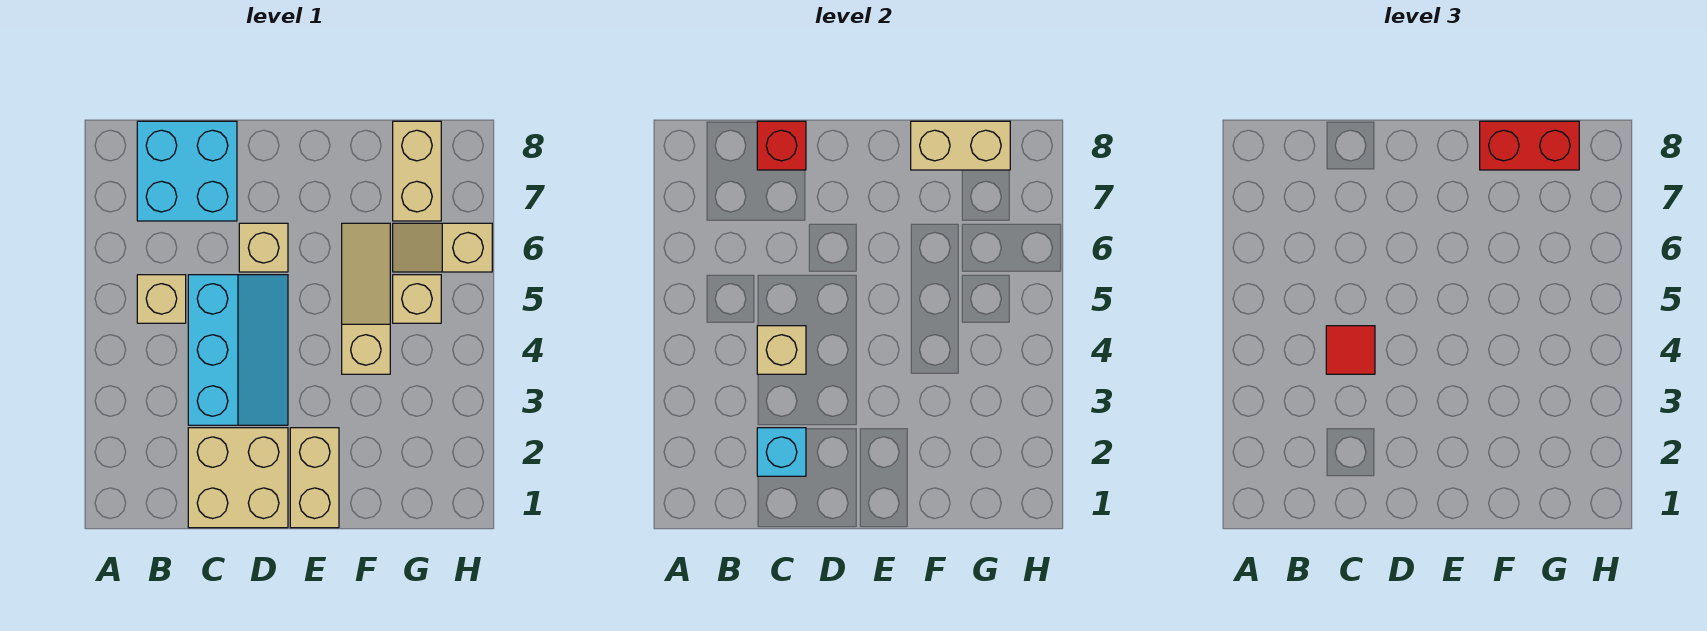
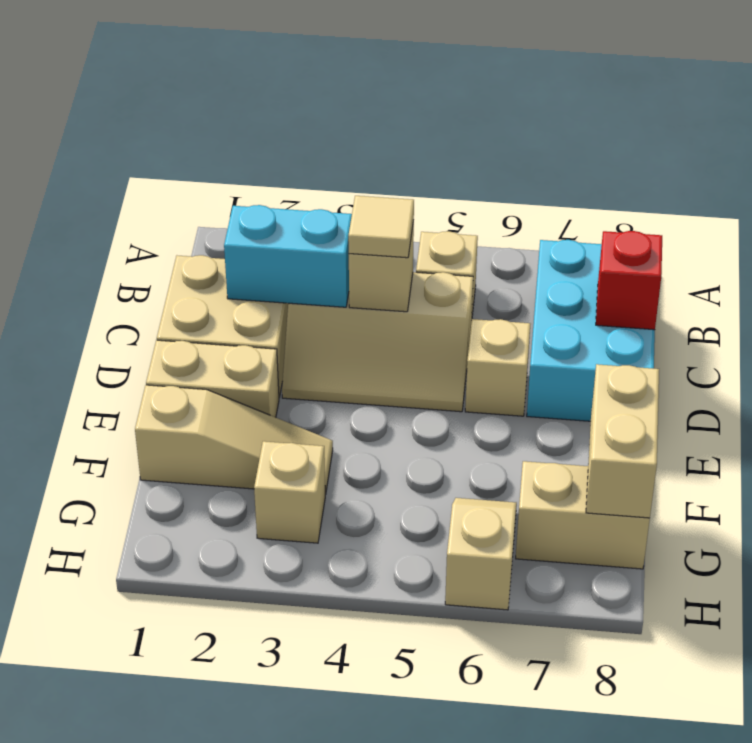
cyan 2x2 brick [137,121,237,221] -> cyan 2x3 brick [527,240,655,421]
cyan 1x1 brick [757,428,806,476] -> cyan 1x2 brick [224,205,352,307]
cyan 2x3 slope [188,275,288,425] -> tan 2x3 slope [282,272,473,412]
red 1x1 tile [1326,326,1375,374] -> tan 1x1 tile [348,196,414,258]
tan 1x3 slope [342,223,390,374] -> tan 1x3 slope moved to [135,385,333,494]
red 1x2 brick [1480,121,1579,170] -> none
tan 1x1 brick [393,275,441,323] -> tan 1x1 brick moved to [254,441,325,543]

